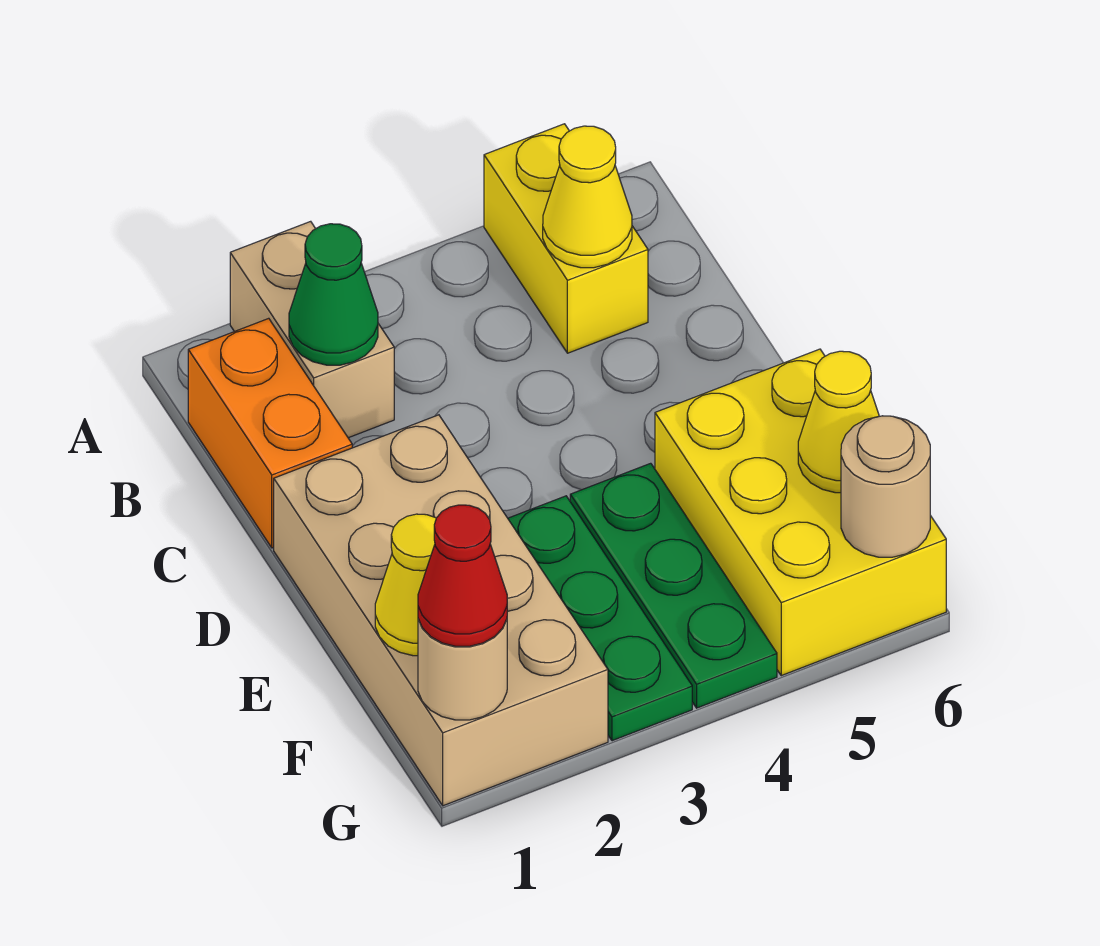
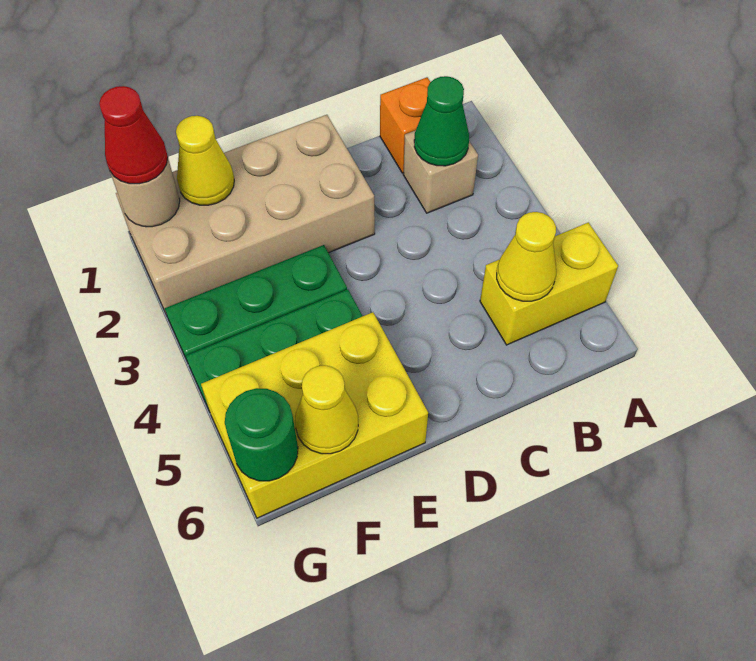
tan 1x2 brick [230,221,394,438] -> tan 1x1 brick [403,130,478,213]
orange 1x2 brick [188,318,352,548] -> orange 1x1 brick [380,77,430,173]
tan 1x1 round brick [841,416,930,557] -> green 1x1 round brick [225,388,298,481]

